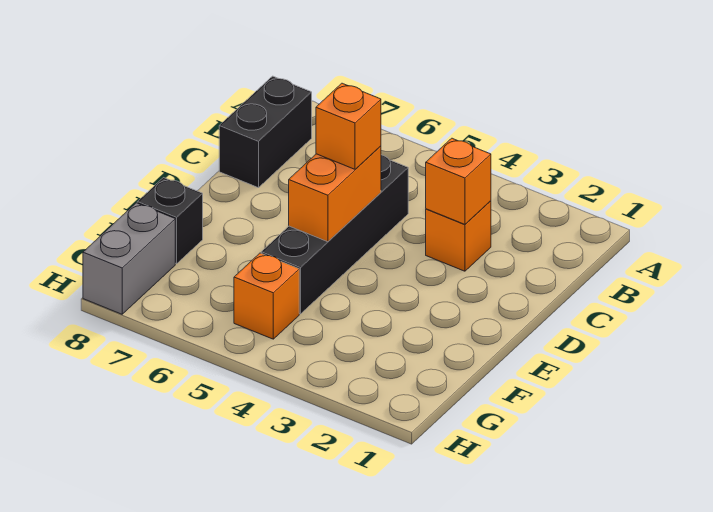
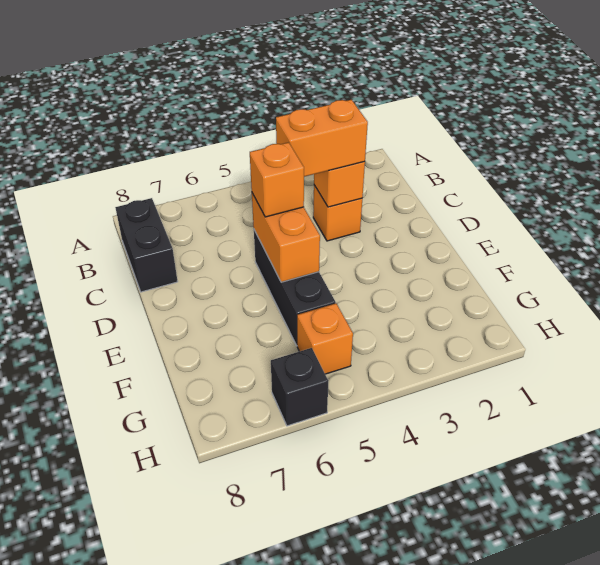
none -> orange 1x2 brick [276,100,368,177]
black 1x4 brick [261,155,408,314] -> black 1x3 brick [254,230,336,345]
black 1x1 brick [137,178,203,264] -> black 1x1 brick moved to [271,348,328,426]
grey 1x2 brick [83,203,175,314] -> none

